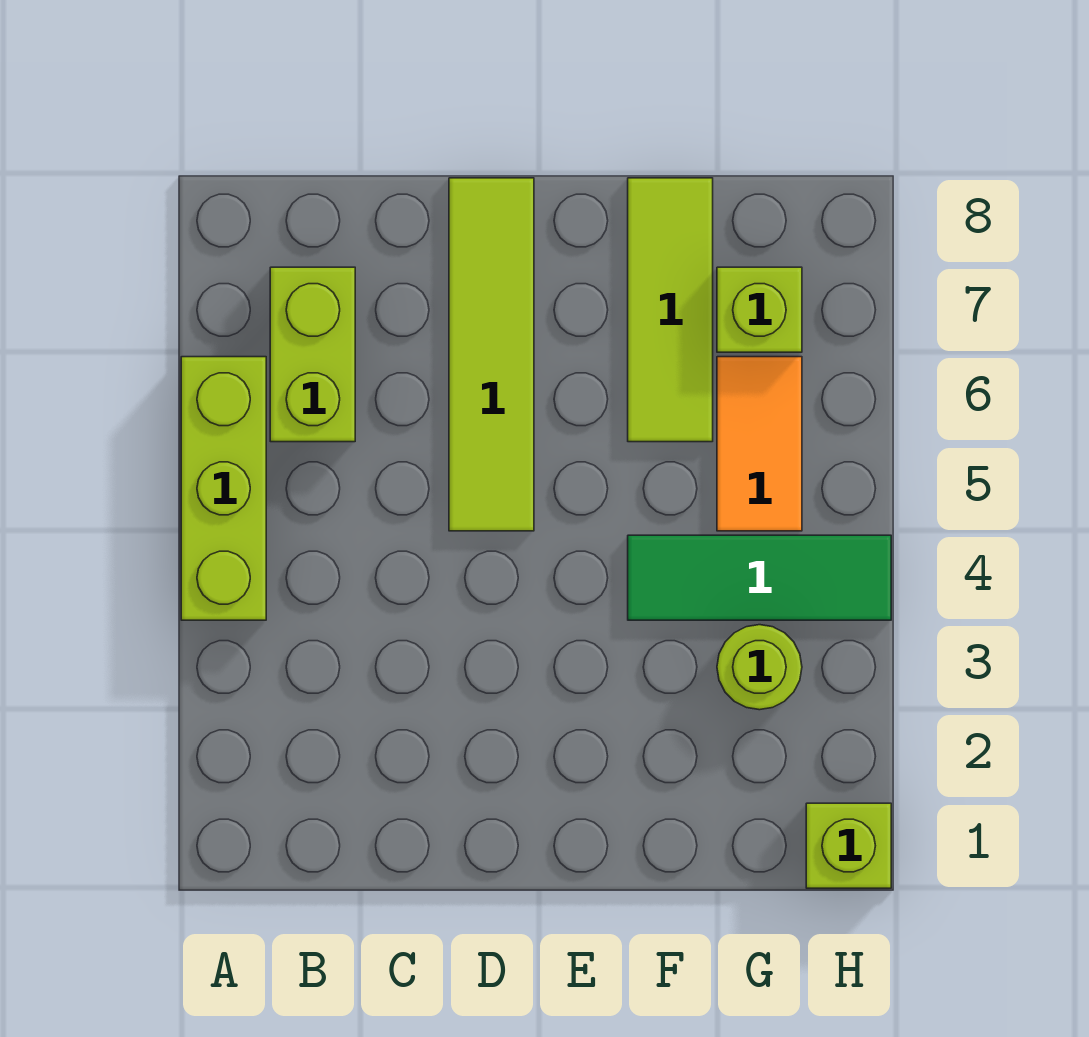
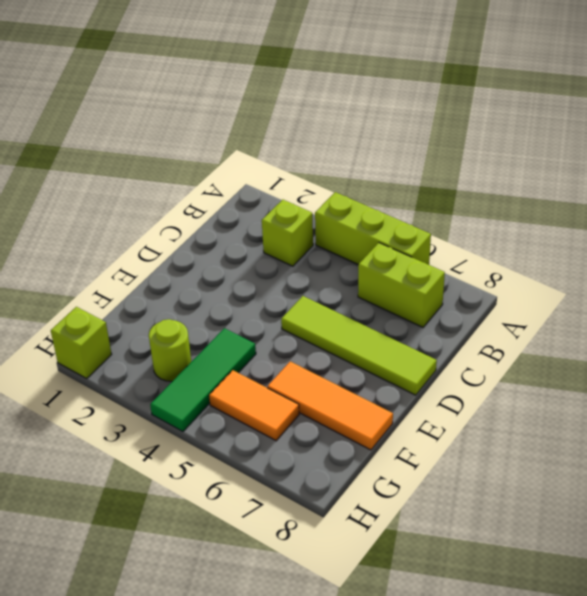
lime 1x3 tile [628,178,713,442] -> orange 1x3 tile [267,361,393,450]
lime 1x1 brick [717,267,802,352] -> lime 1x1 brick moved to [262,200,313,266]

